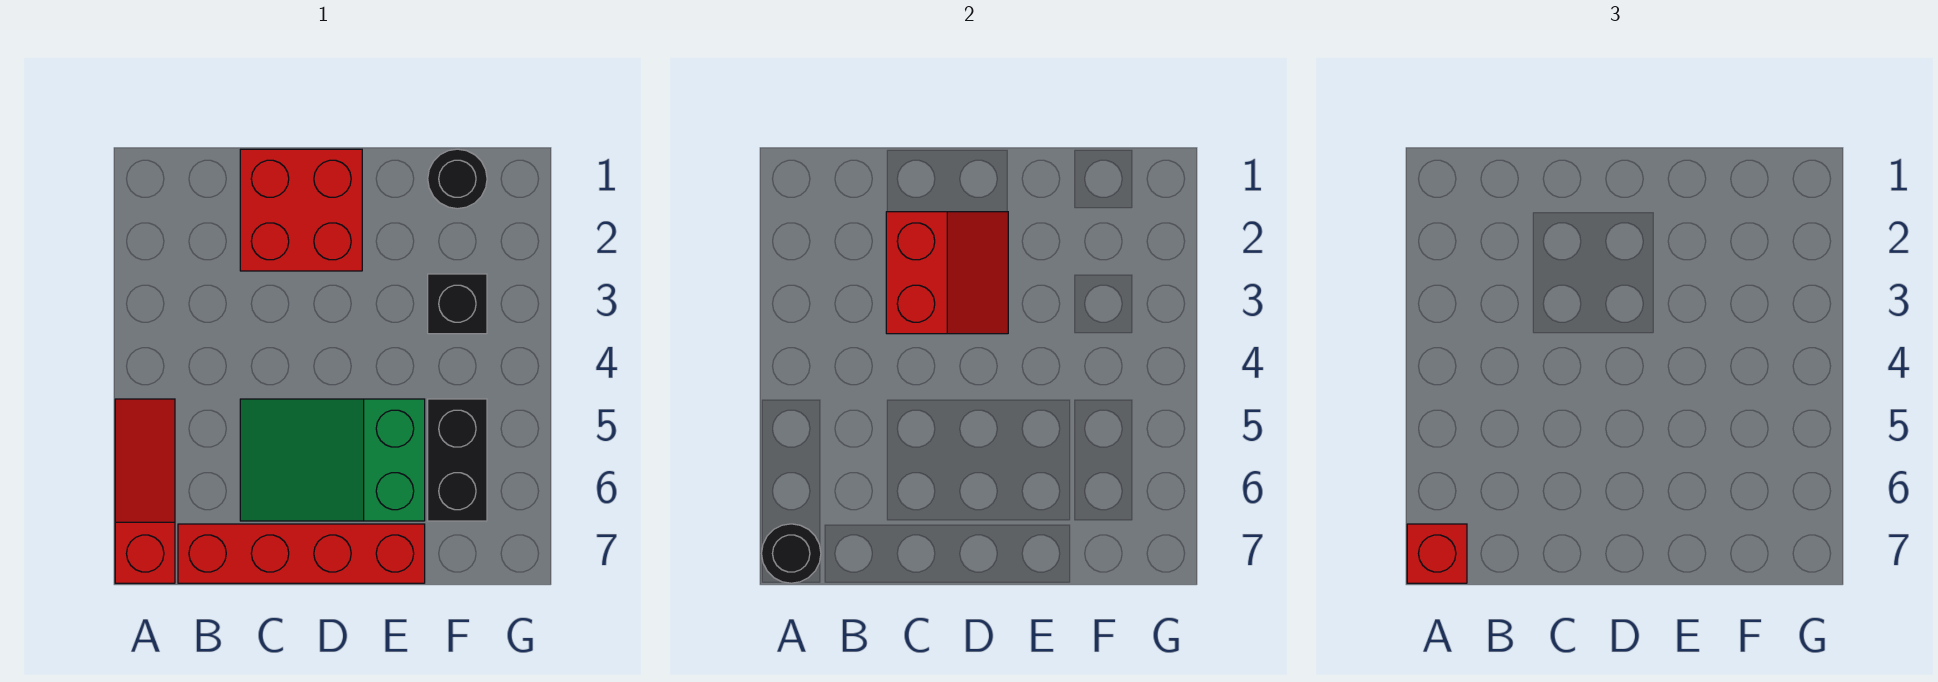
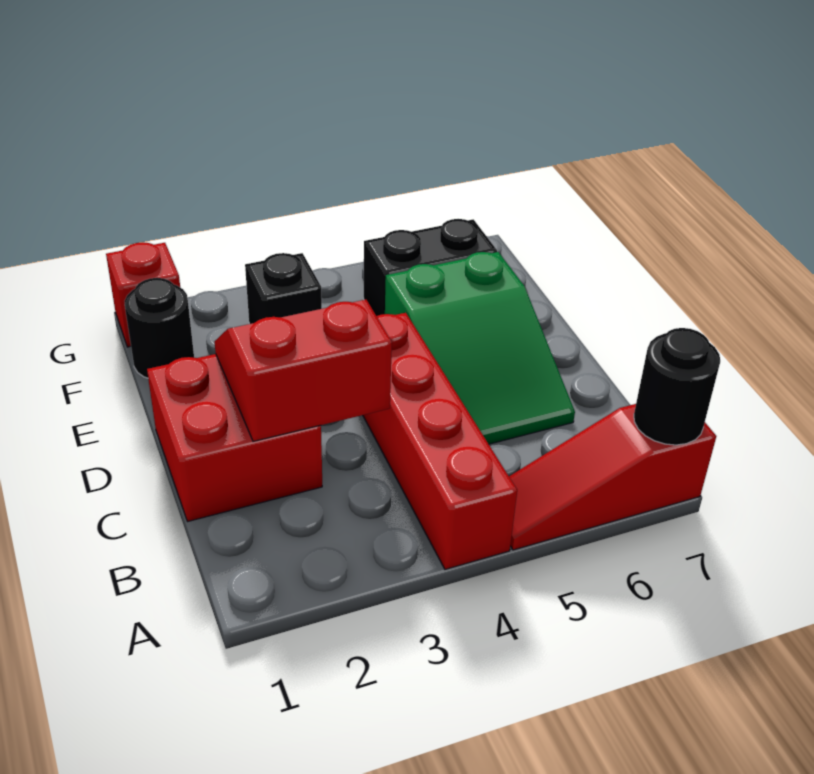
red 1x1 brick [1407,524,1467,583] -> red 1x1 brick moved to [106,242,180,347]
red 1x4 brick [178,524,425,583] -> red 1x4 brick moved to [363,313,517,569]

